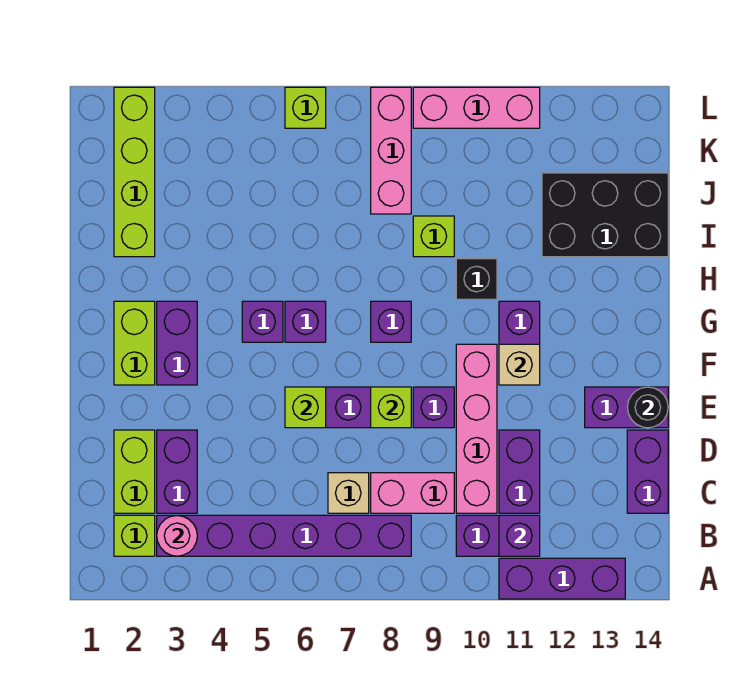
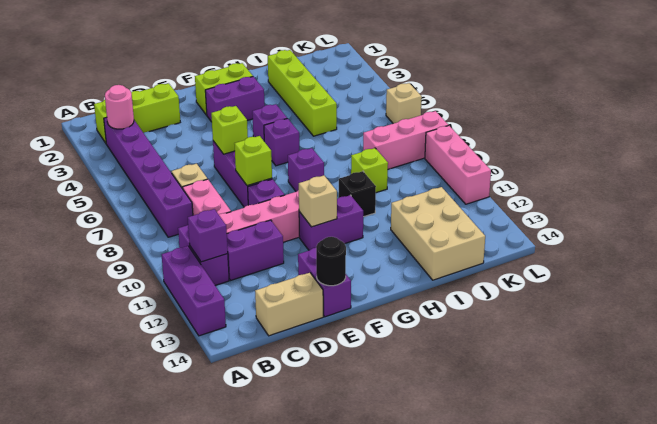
purple 1x2 brick [157,430,197,513] -> none
purple 1x2 brick [627,430,668,513] -> tan 1x2 brick [255,273,323,336]
lime 1x4 brick [114,87,155,257] -> lime 1x4 brick turned to [268,50,337,136]
black 2x3 brick [542,173,668,257] -> tan 2x3 brick [391,187,485,280]
lime 1x1 brick [285,87,326,128] -> tan 1x1 brick [386,83,422,124]

